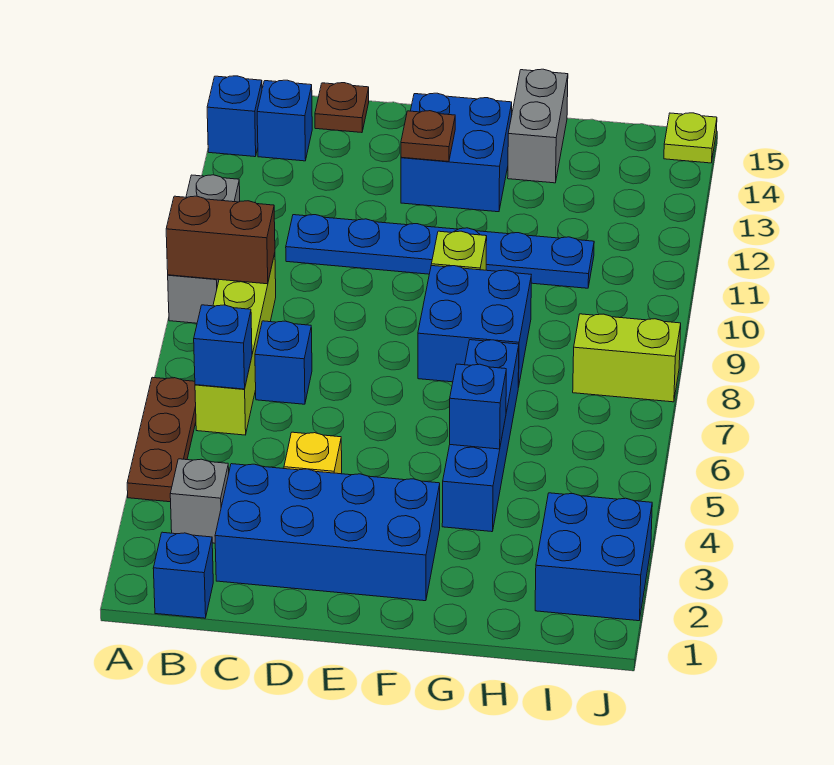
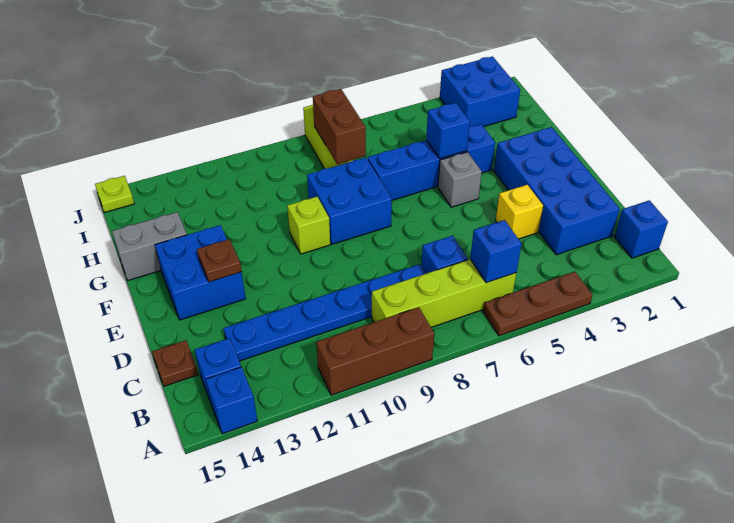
grey 1x3 brick [168,175,240,323] -> brown 1x3 brick [317,307,434,395]
brown 1x2 brick [166,196,275,284] -> brown 1x2 brick moved to [313,89,366,164]
grey 1x1 brick [170,459,229,543] -> grey 1x1 brick moved to [438,152,482,207]
blue 1x6 plate [286,215,594,288] -> blue 1x6 plate turned to [223,264,426,361]

